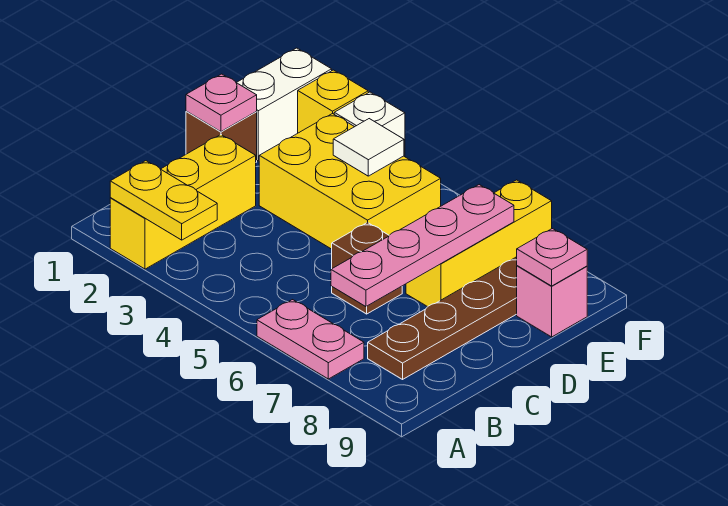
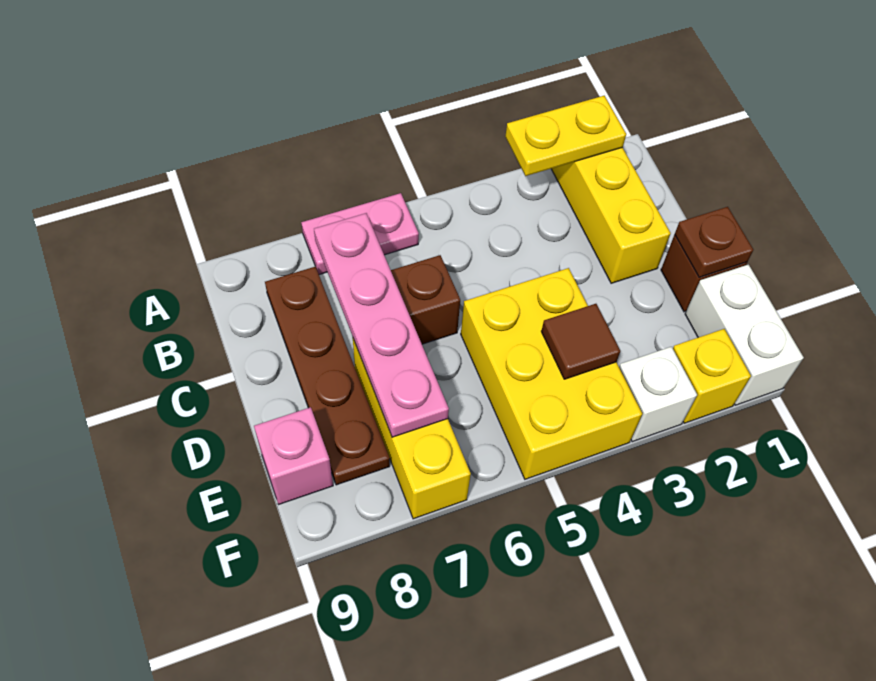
pink 1x1 plate [186,74,257,132] -> brown 1x1 plate [675,207,753,277]
yellow 2x3 brick [259,113,441,249] -> yellow 2x3 brick turned to [461,268,642,479]
white 1x1 tile [333,119,404,176] -> brown 1x1 tile [541,304,620,379]
pink 1x1 plate [517,229,587,286] -> none

